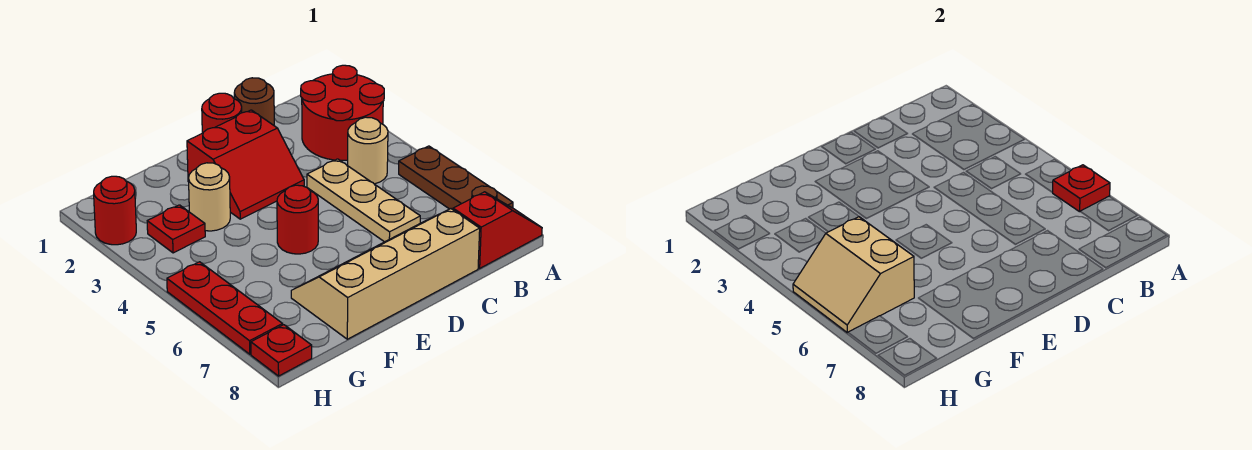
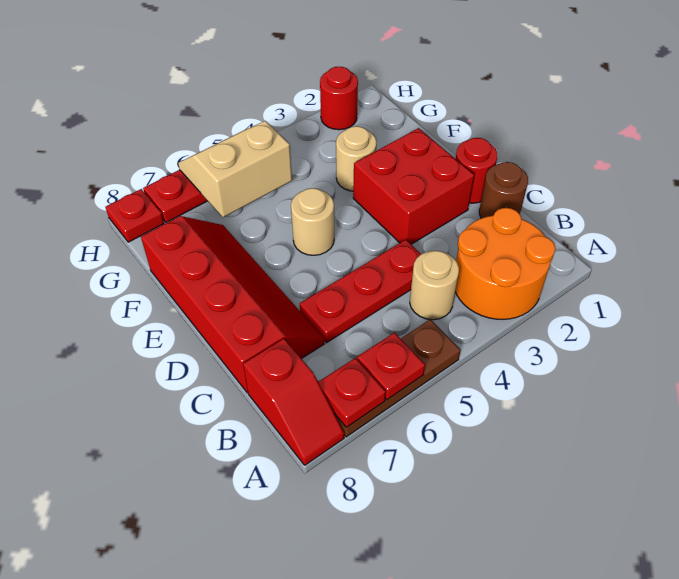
red 2x2 round brick [301,65,384,160] -> orange 2x2 round brick [455,208,555,319]
tan 1x3 plate [307,159,420,242] -> red 1x3 plate [300,240,421,343]
tan 2x4 slope [291,209,480,339] -> red 2x4 slope [141,216,324,393]
red 2x2 slope [187,110,304,219] -> red 2x2 brick [353,128,474,244]
red 1x1 round brick [277,185,318,254] -> tan 1x1 round brick [291,188,334,255]
red 1x1 plate [147,205,205,253] -> red 1x1 plate moved to [318,358,386,427]

